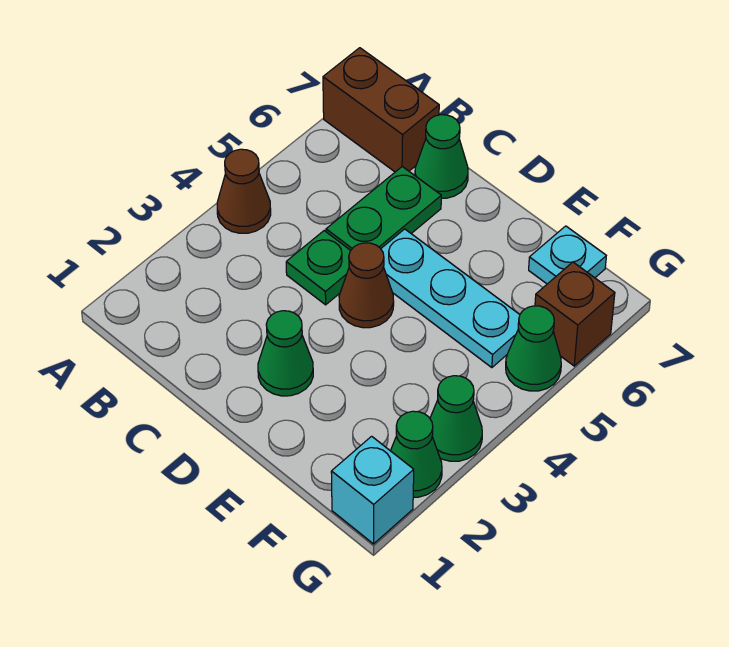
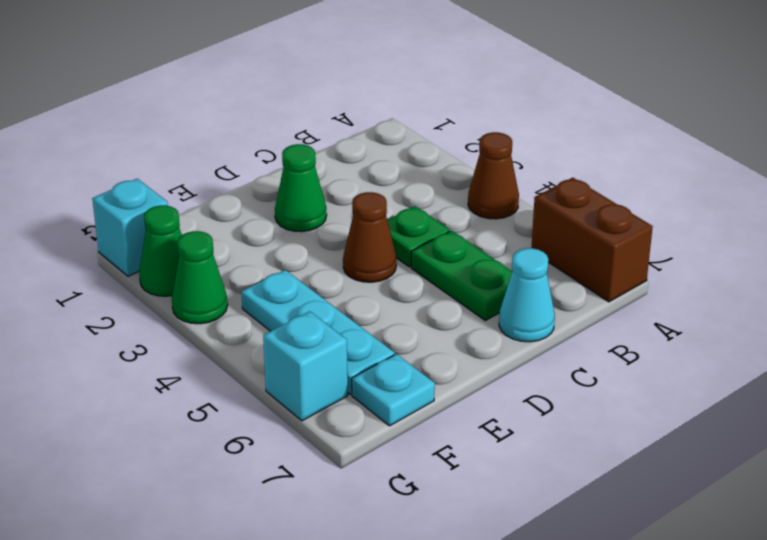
brown 1x2 brick [323,48,439,172] -> brown 1x2 brick turned to [531,178,653,302]
green 1x1 cone [415,115,468,198] -> cyan 1x1 cone [499,248,555,342]
cyan 1x3 plate [381,229,520,368] -> cyan 1x3 plate turned to [241,270,395,394]
green 1x1 cone [506,306,561,391] -> none
brown 1x1 brick [535,262,615,366] -> cyan 1x1 brick [263,311,348,421]

